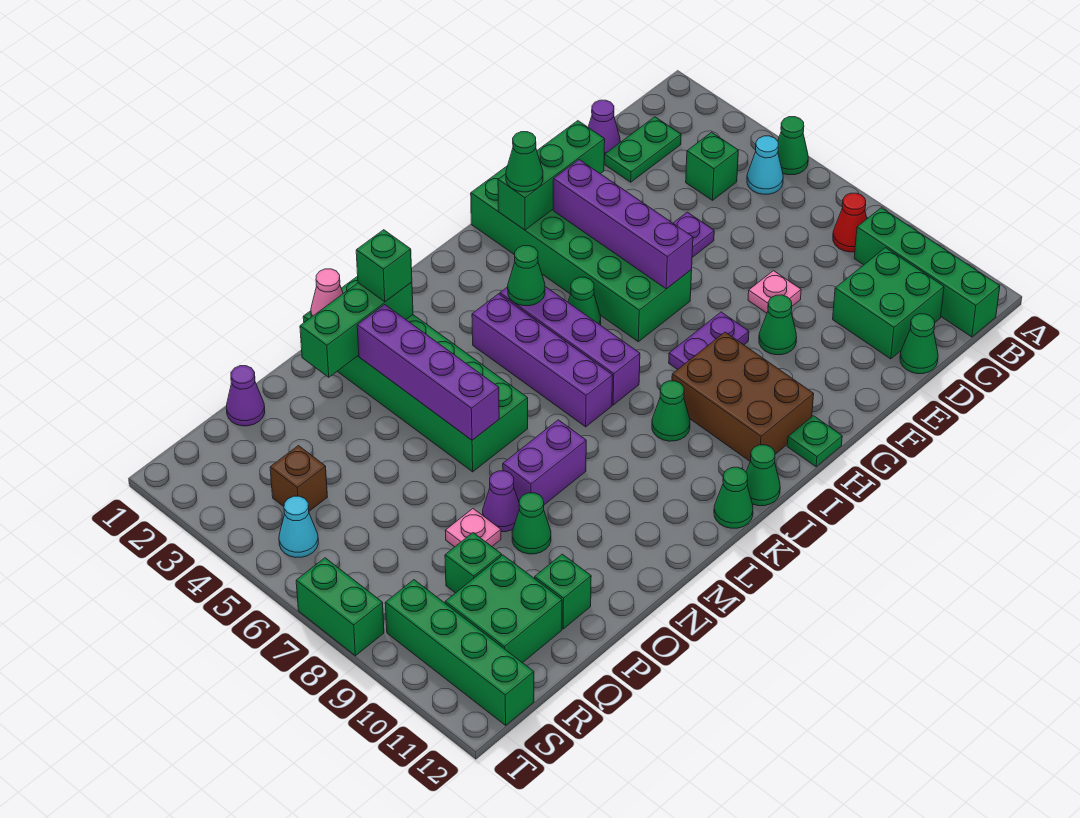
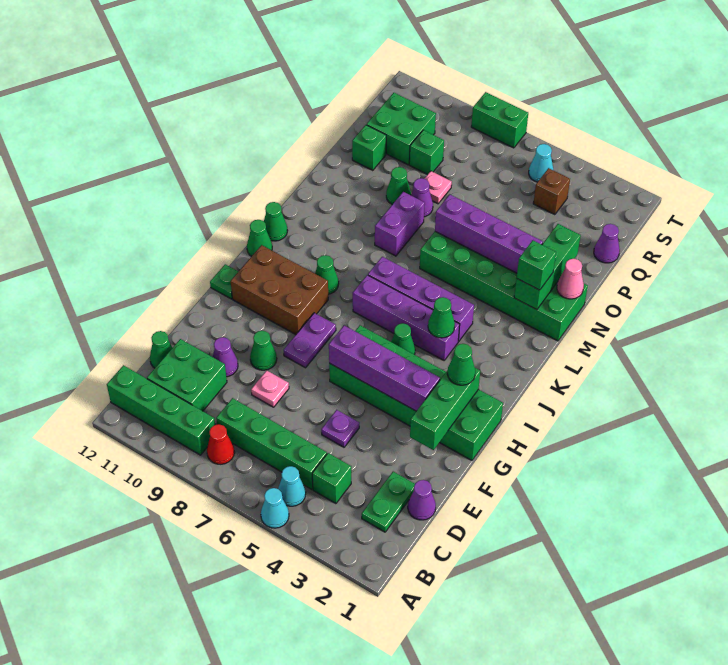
green 1x1 cone [778,117,808,175] -> cyan 1x1 cone [261,488,289,528]
none -> purple 1x1 cone [213,337,238,377]
green 1x4 brick [385,580,534,725] -> green 1x4 brick moved to [216,398,327,490]

